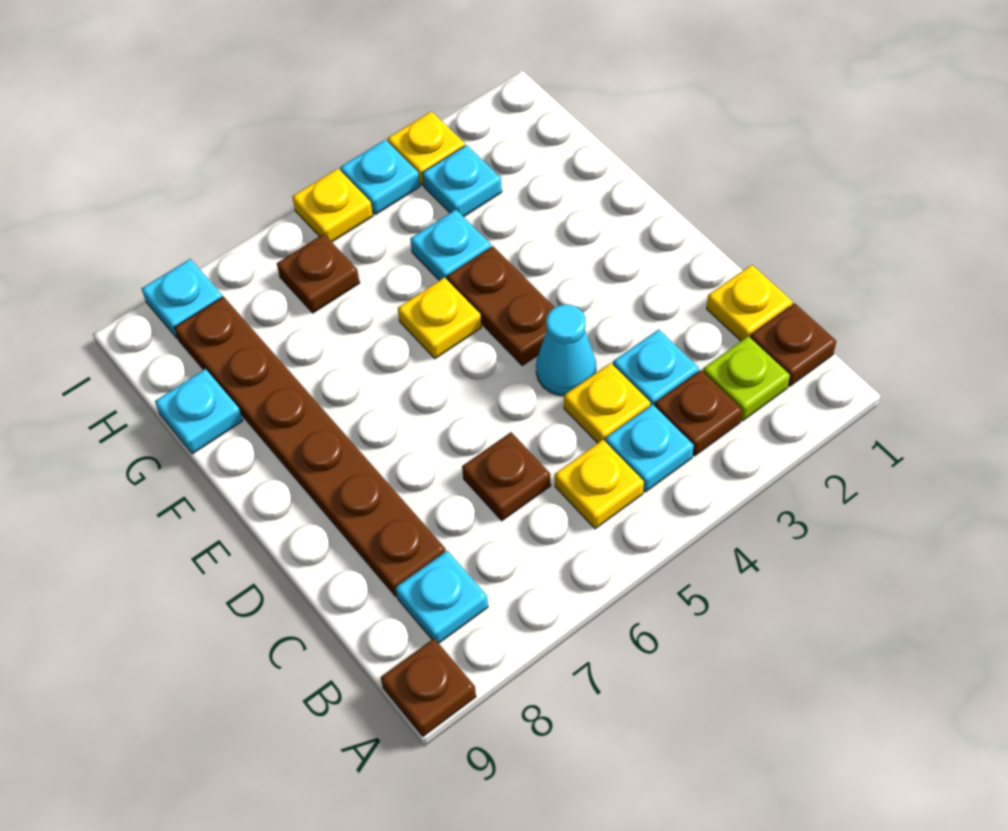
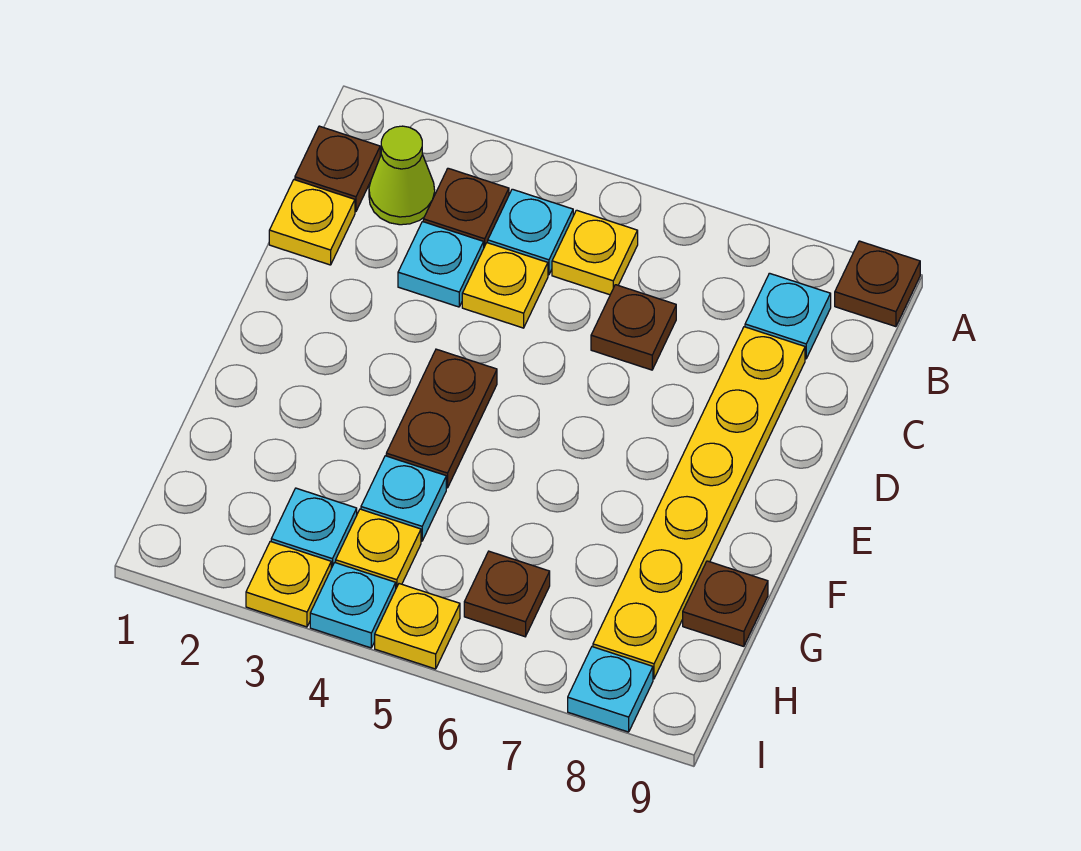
lime 1x1 plate [703,336,790,421] -> lime 1x1 cone [369,126,435,225]
brown 1x6 plate [174,297,446,596] -> yellow 1x6 plate [593,327,805,679]
cyan 1x1 cone [536,305,596,396] -> none
yellow 1x1 plate [398,278,481,359] -> yellow 1x1 plate moved to [336,509,421,588]
cyan 1x1 plate [155,369,243,454] -> brown 1x1 plate [683,561,768,646]

